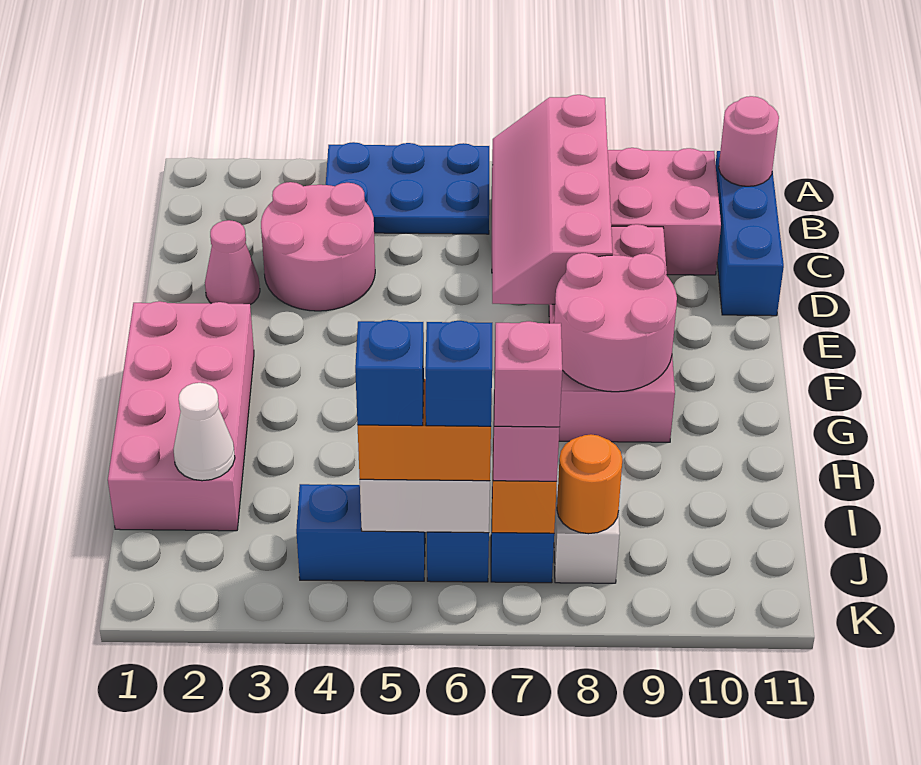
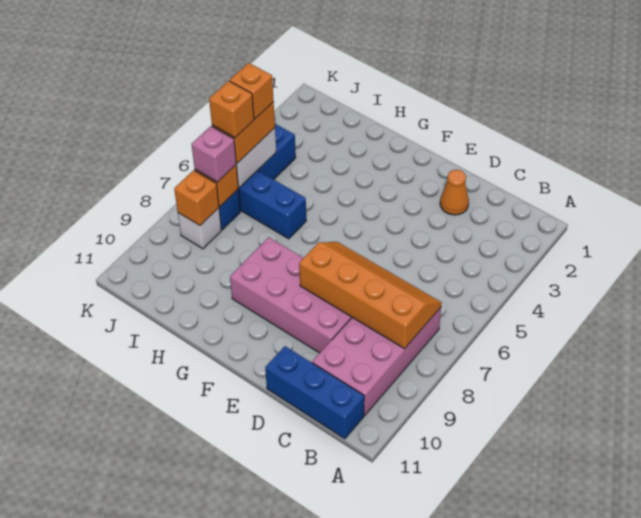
blue 2x3 plate [326,142,489,234] -> none
pink 2x4 slope [492,95,613,304] -> orange 2x4 slope [299,242,442,349]
pink 1x1 round brick [719,96,779,186] -> none
pink 2x2 round brick [261,182,375,311] -> none
pink 1x1 cone [205,220,260,305] -> orange 1x1 cone [440,170,469,215]
pink 2x4 brick [108,301,254,531] -> none
pink 2x2 round brick [554,253,677,392] -> none
white 1x1 cone [173,383,235,481] -> none
blue 1x1 brick [355,320,424,426] -> orange 1x1 brick [230,63,274,119]
blue 1x1 brick [425,321,492,426] -> orange 1x1 brick [209,81,254,138]
pink 1x1 brick [494,321,562,427] -> none
orange 1x1 round brick [557,434,622,534] -> orange 1x1 brick [174,170,219,226]

